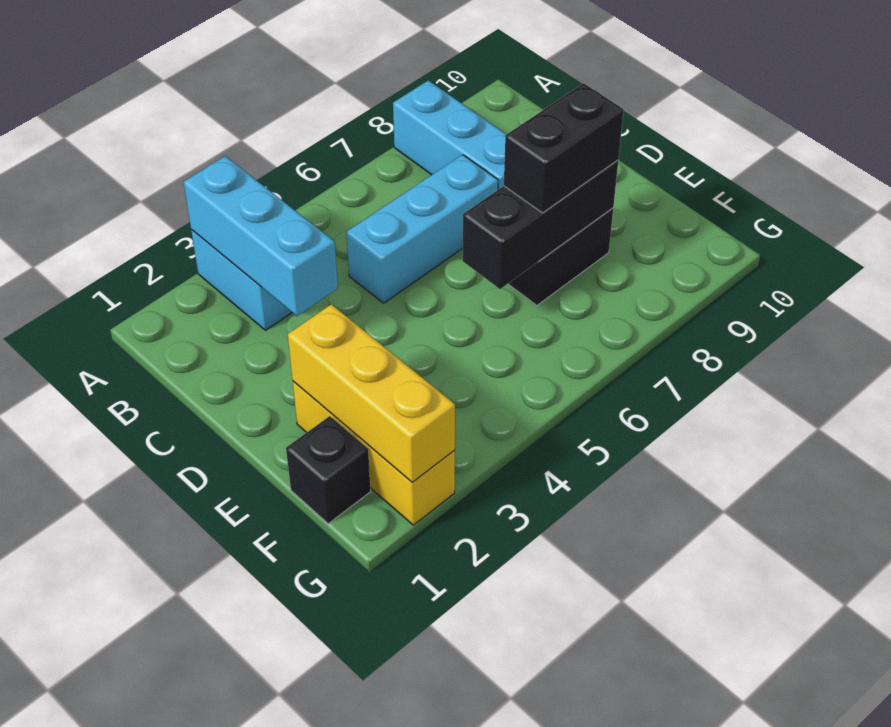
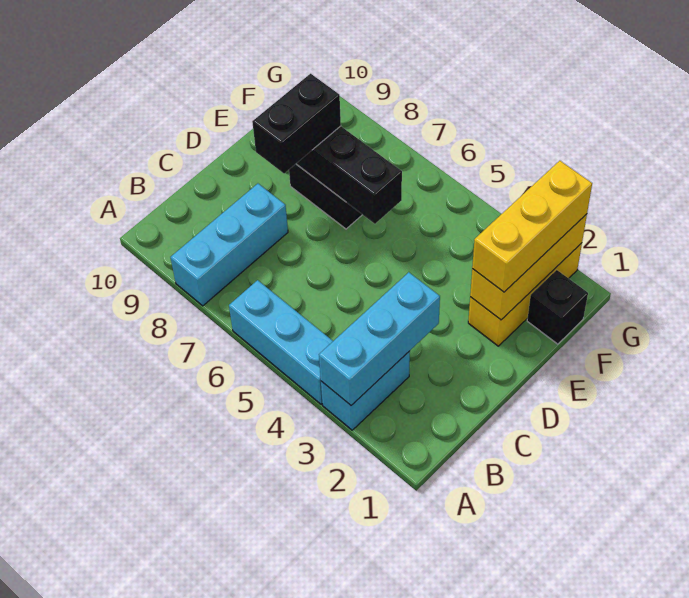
cyan 1x3 brick [346,155,498,303] -> cyan 1x3 brick moved to [229,280,333,404]
none -> yellow 1x3 brick [472,161,592,292]
black 1x2 brick [504,83,624,213] -> black 1x2 brick turned to [252,74,341,173]

